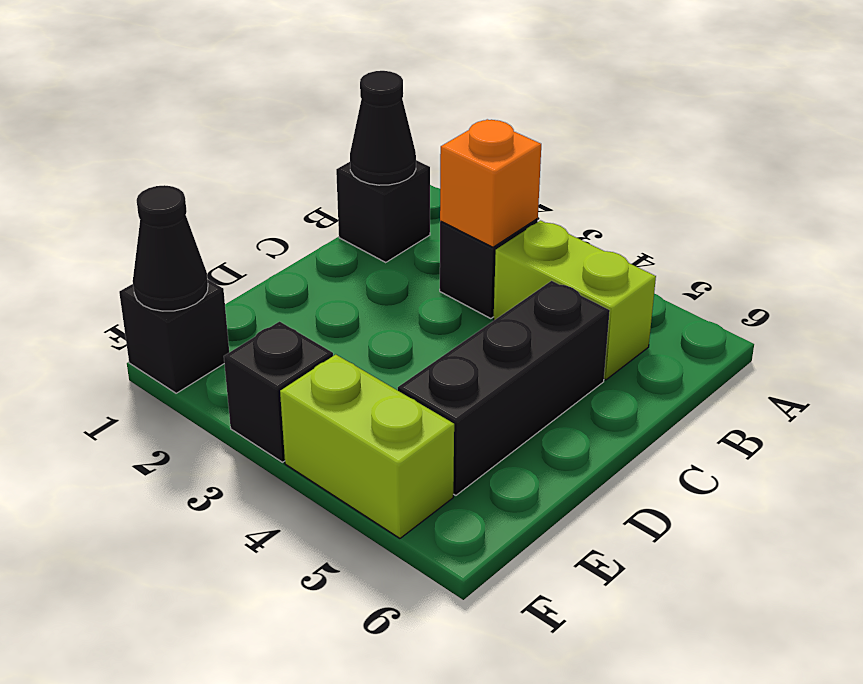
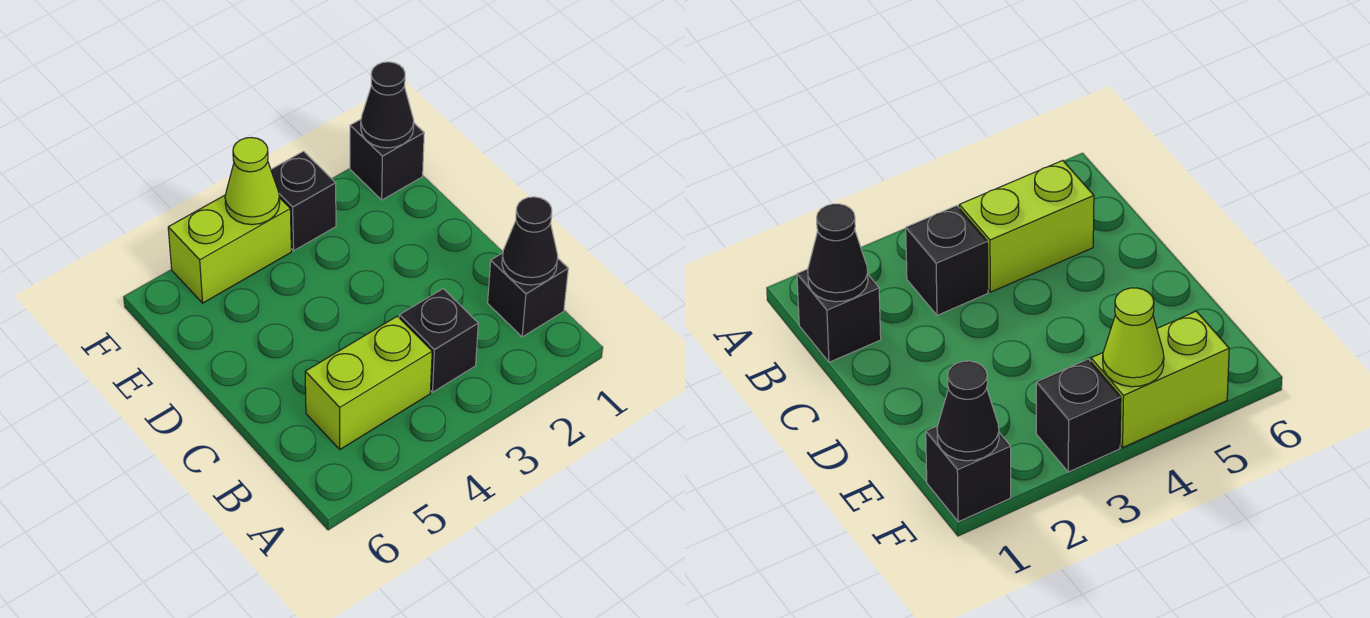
orange 1x1 brick [440,119,541,247] -> none
black 1x3 brick [398,281,610,495] -> none
none -> lime 1x1 cone [225,138,280,225]

